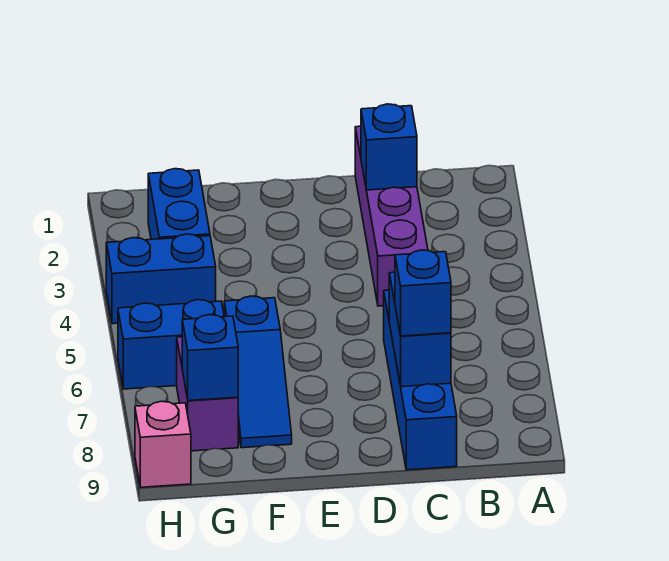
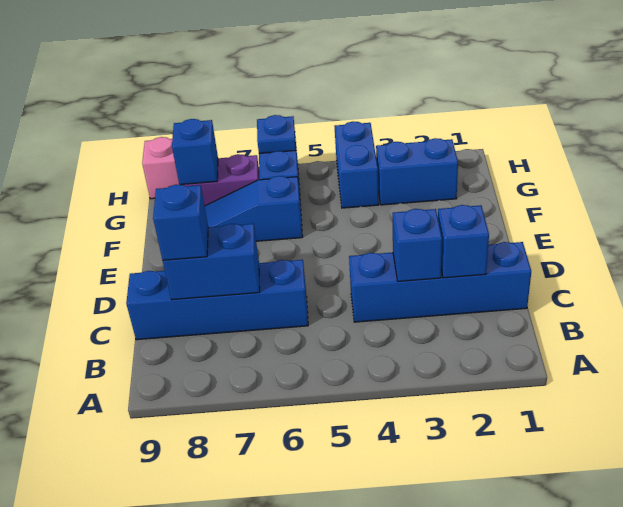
purple 1x4 brick [355,126,428,306] -> blue 1x4 brick [349,242,531,322]
none -> blue 1x1 brick [393,209,442,281]
none -> blue 1x1 plate [257,115,296,153]

